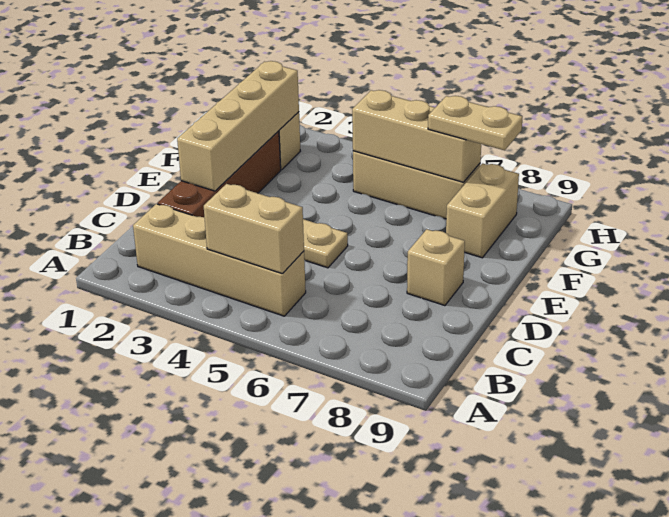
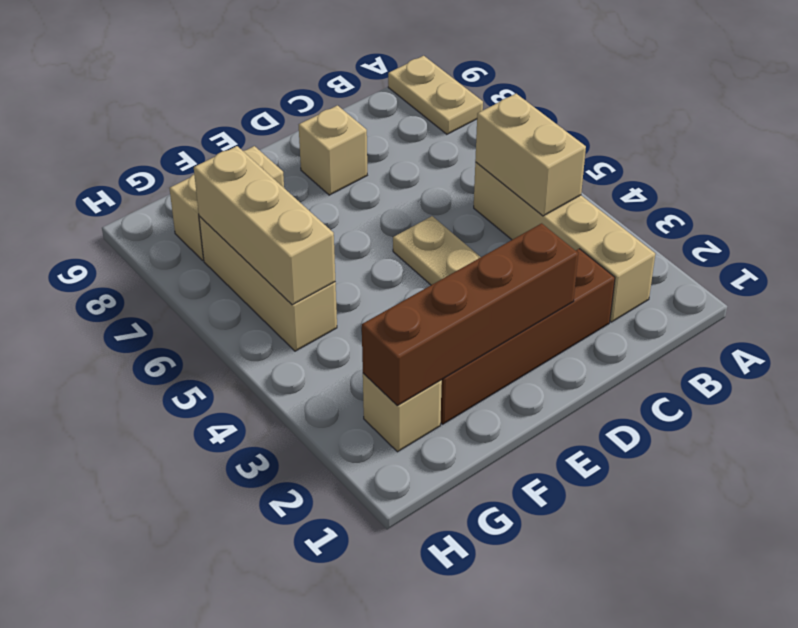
tan 1x4 brick [177,61,299,191] -> brown 1x4 brick [362,223,578,406]
tan 1x2 plate [428,96,522,150] -> tan 1x2 plate moved to [388,56,483,134]

